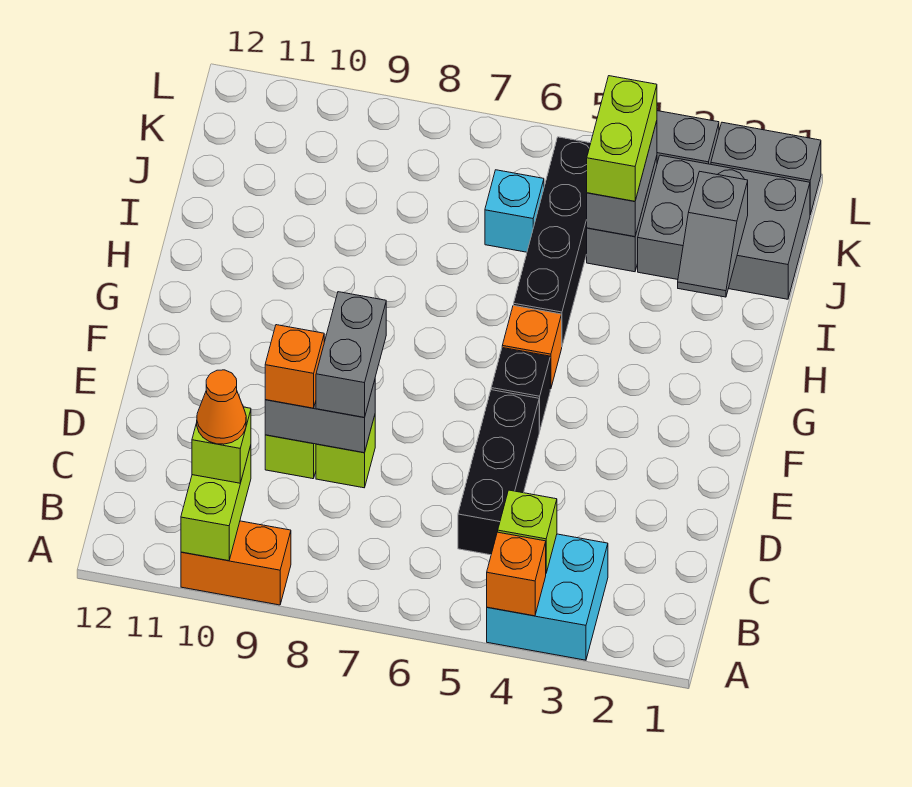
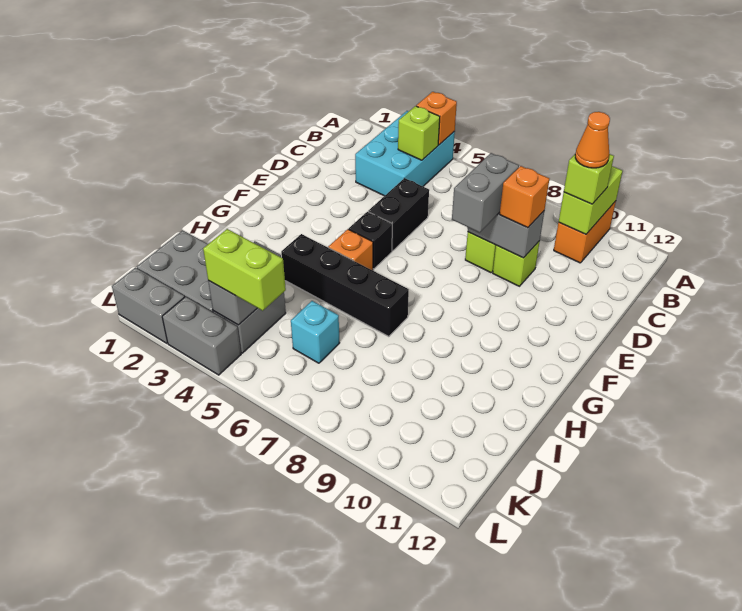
cyan 2x2 brick [487,534,608,660] -> cyan 2x3 brick [355,111,455,196]
orange 1x2 brick [181,521,291,605] -> orange 1x2 brick turned to [554,201,616,263]
black 1x3 brick [458,390,539,555] -> black 1x2 brick [368,178,429,251]
black 1x4 brick [514,137,591,345] -> black 1x4 brick turned to [281,234,409,337]
grey 1x2 slope [678,172,748,297] -> none
lime 1x2 brick [587,76,657,201] -> lime 1x2 brick turned to [203,229,286,311]

